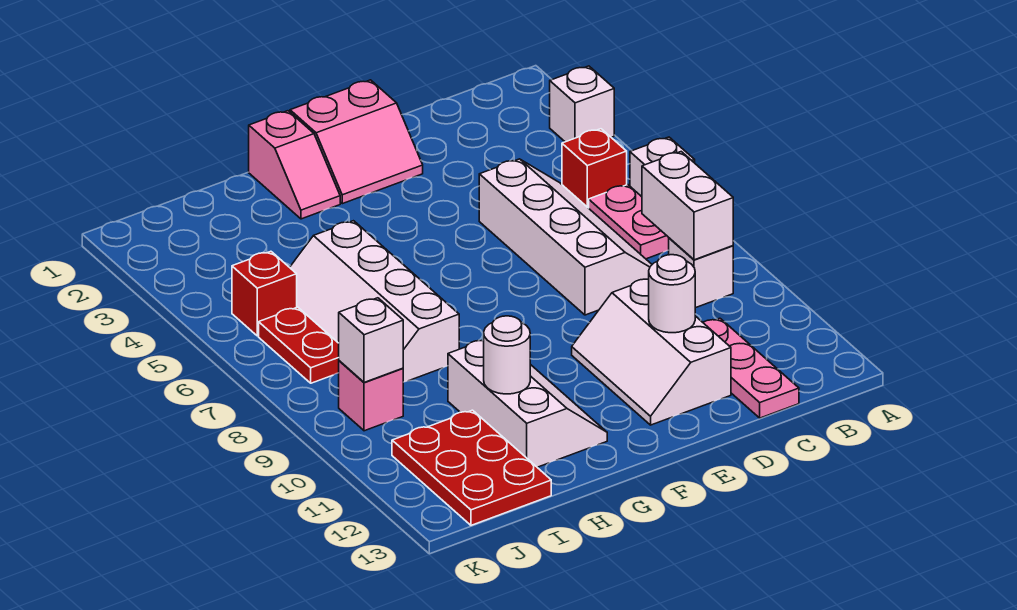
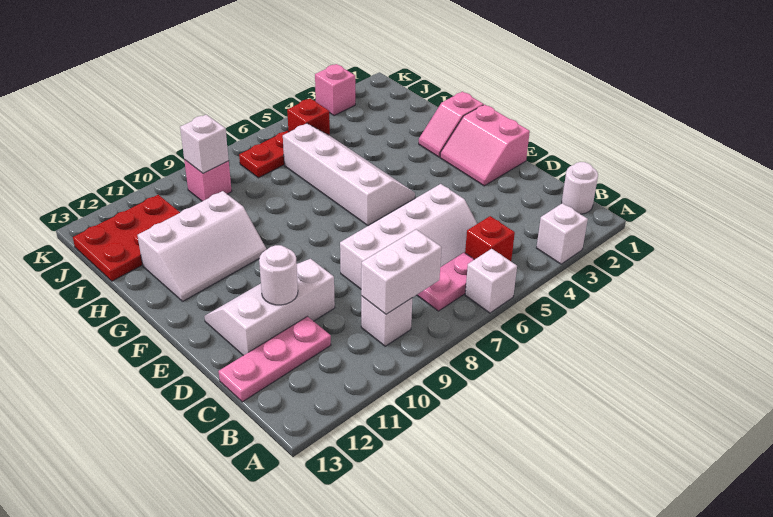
white 2x4 slope [290,221,459,382] -> white 2x4 slope turned to [283,123,415,226]
white 1x1 round brick [484,316,530,394] -> white 1x1 round brick moved to [562,162,598,214]
none -> pink 1x1 brick [315,64,355,116]

